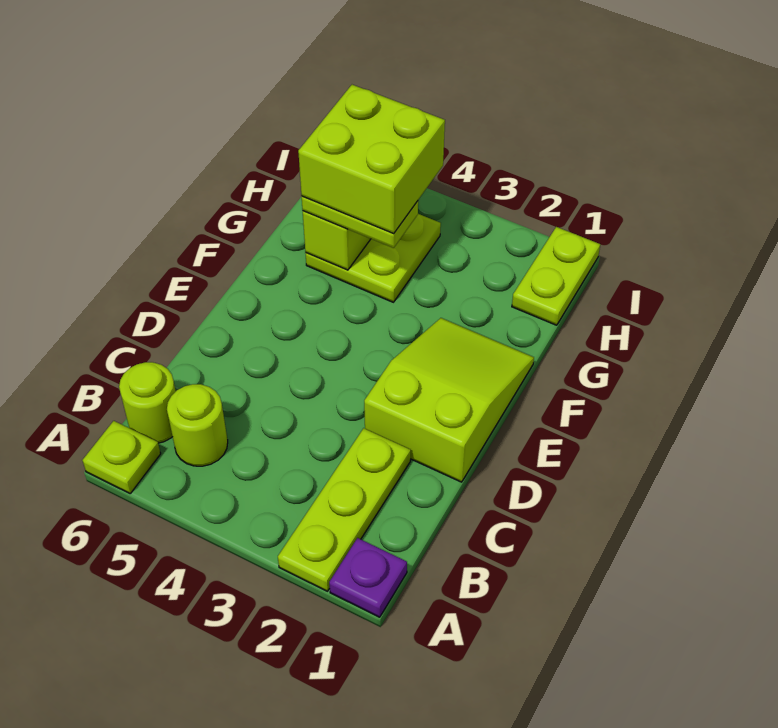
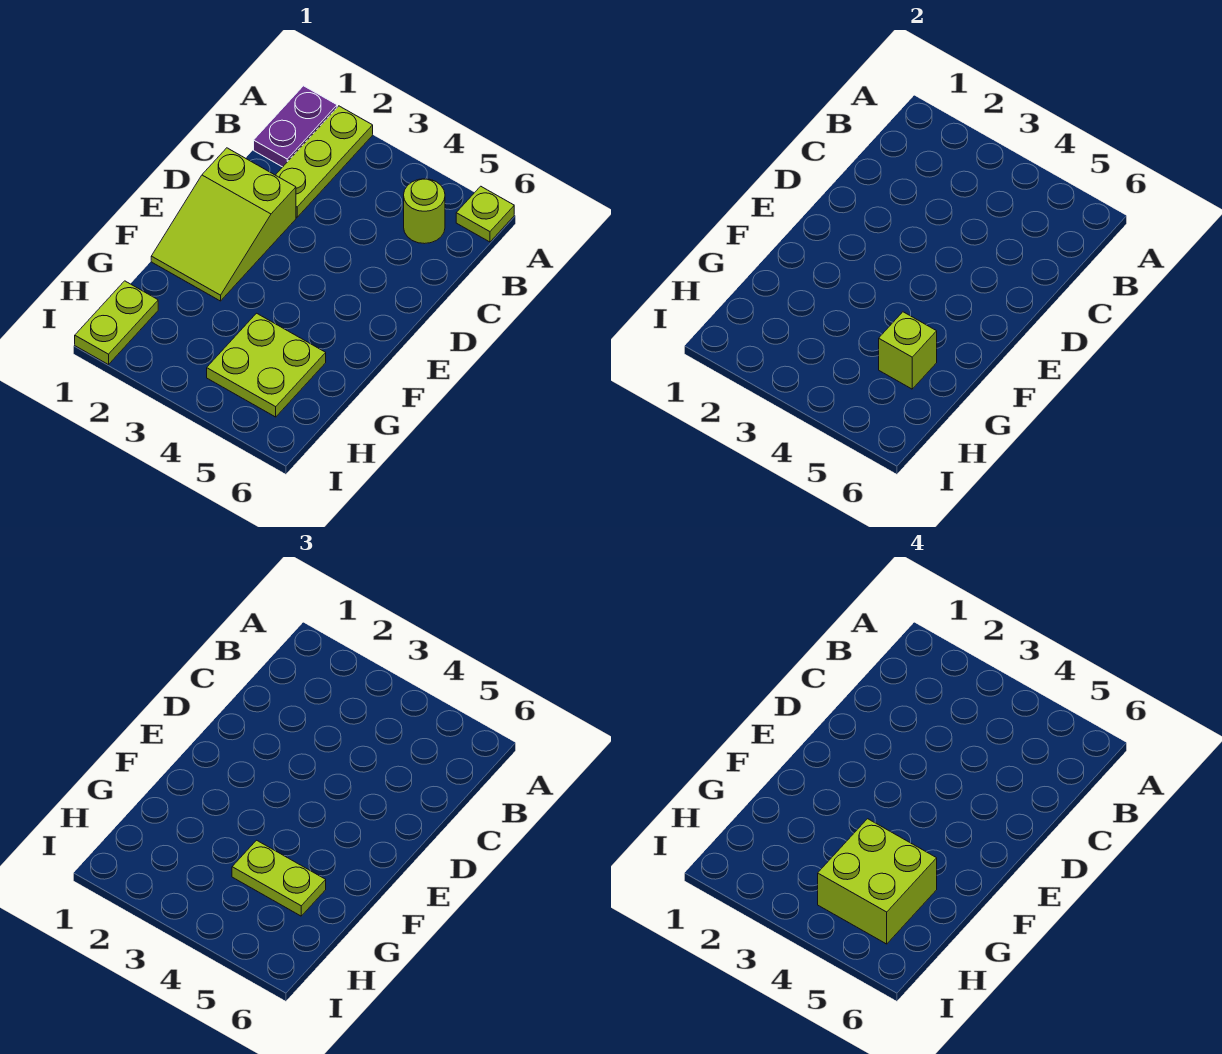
purple 1x1 plate [329,538,407,617] -> purple 1x2 plate [254,86,337,167]
lime 1x1 round brick [119,362,176,443] -> none

